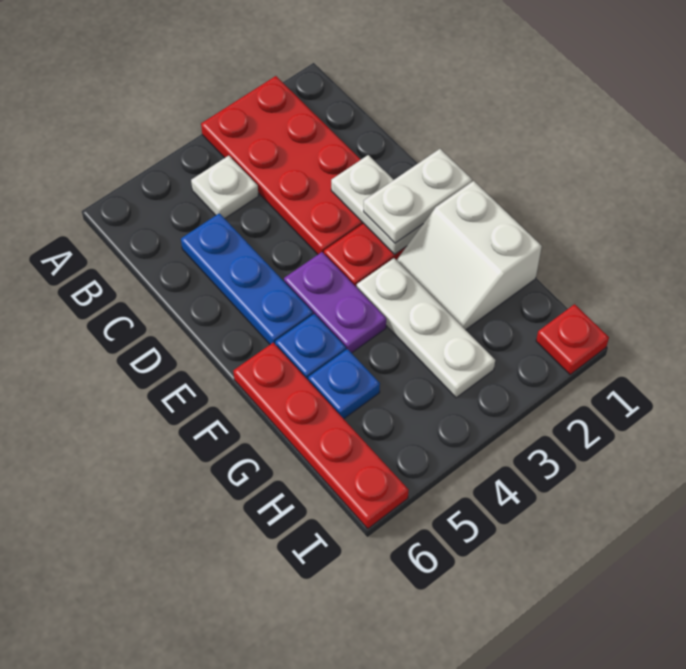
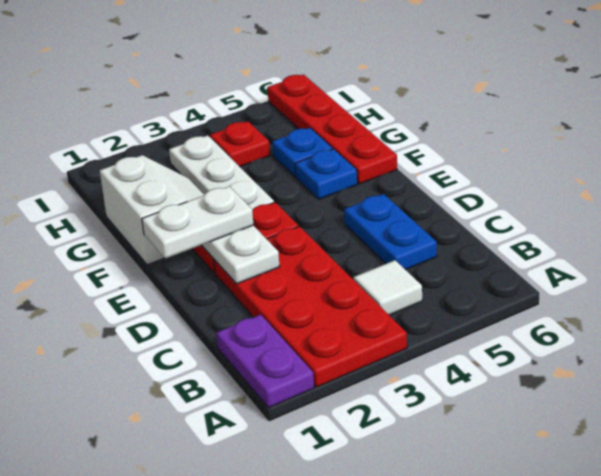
white 1x1 plate [191,156,258,219] -> white 1x1 tile [354,260,422,315]
blue 1x3 plate [181,213,313,344] -> blue 1x2 plate [344,194,437,270]
purple 1x2 plate [284,252,386,353] -> purple 1x2 plate moved to [216,315,314,408]
red 1x1 plate [536,304,609,375] -> red 1x1 plate moved to [210,121,270,167]

